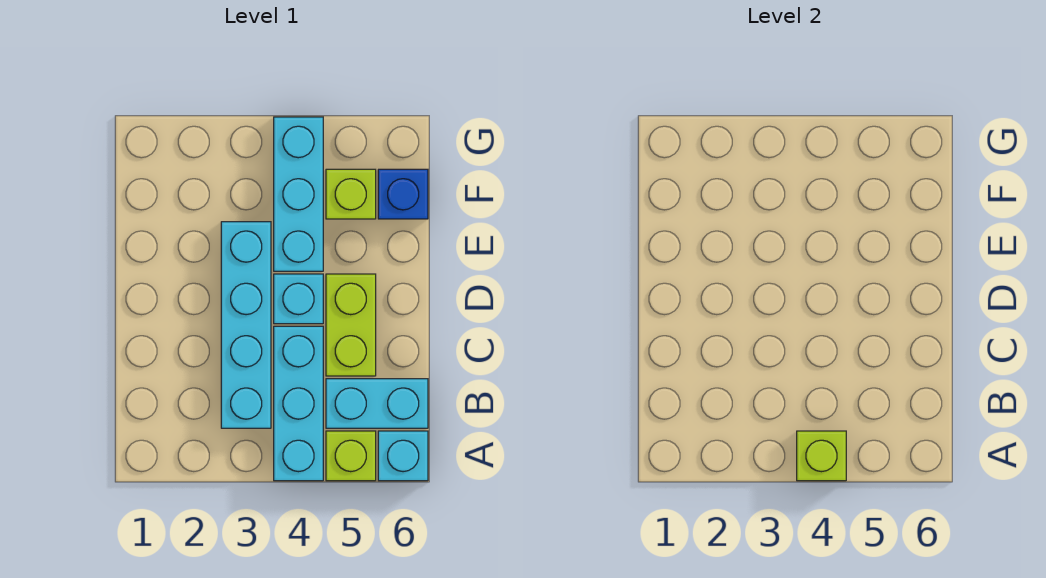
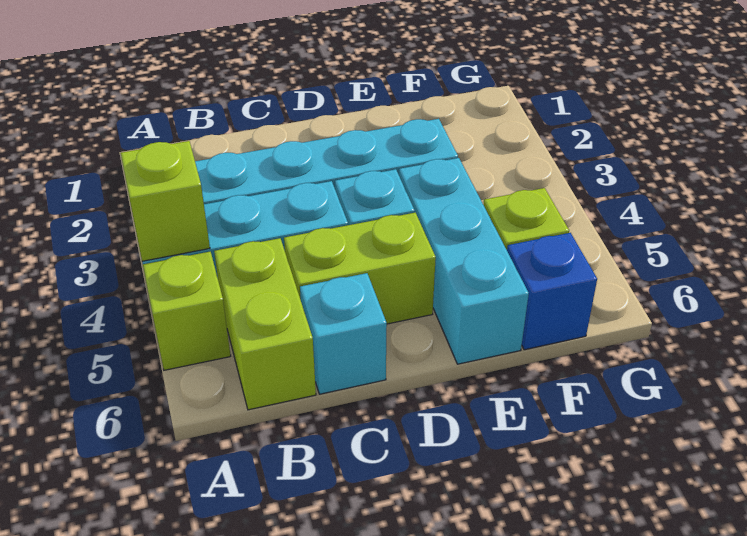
cyan 1x1 brick [378,431,428,481] -> cyan 1x1 brick moved to [300,273,387,394]
cyan 1x2 brick [326,379,428,428] -> lime 1x2 brick [214,238,316,410]
cyan 1x3 brick [274,117,323,271] -> cyan 1x3 brick turned to [399,158,529,364]

